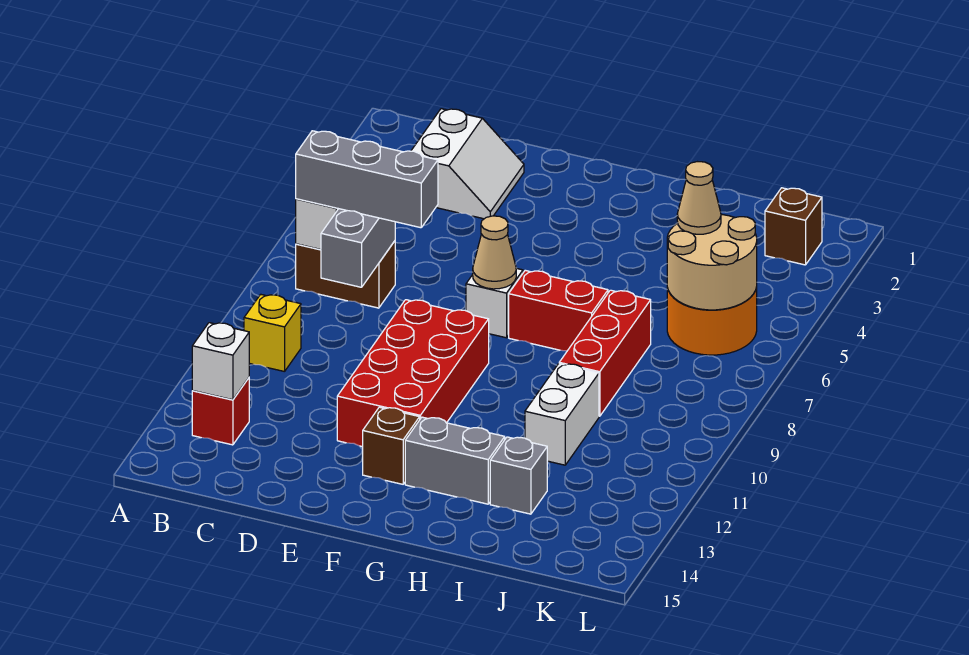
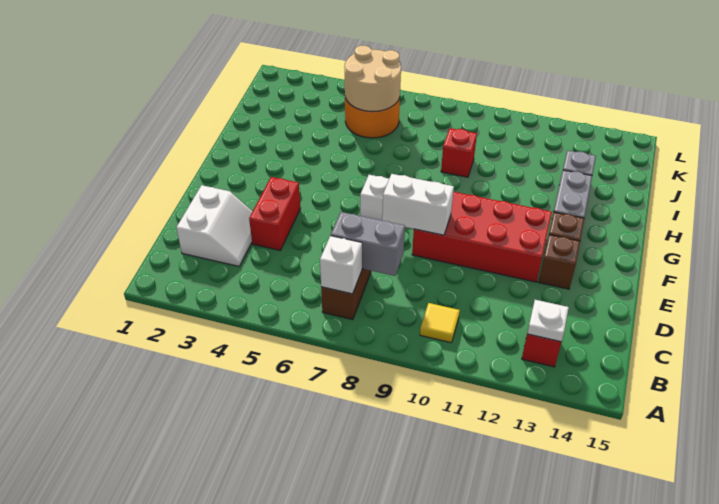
grey 1x3 brick [296,131,438,228] -> none
yellow 1x1 brick [244,294,301,372] -> yellow 1x1 tile [420,303,460,343]
white 1x1 brick [192,323,249,400] -> white 1x1 plate [527,300,569,342]
white 2x2 slope [411,109,524,219] -> white 2x2 slope turned to [176,185,253,266]
tan 1x1 cone [473,216,516,289] -> none
red 1x2 brick [509,270,608,351] -> red 1x2 brick moved to [249,177,301,250]
red 1x3 brick [559,290,651,416] -> red 1x1 brick [441,128,477,177]
white 1x2 brick [525,364,599,465] -> white 1x2 brick moved to [382,174,454,235]
tan 1x1 cone [677,162,721,234] -> none
brown 1x1 brick [765,188,822,265] -> brown 1x1 brick moved to [539,235,580,289]

